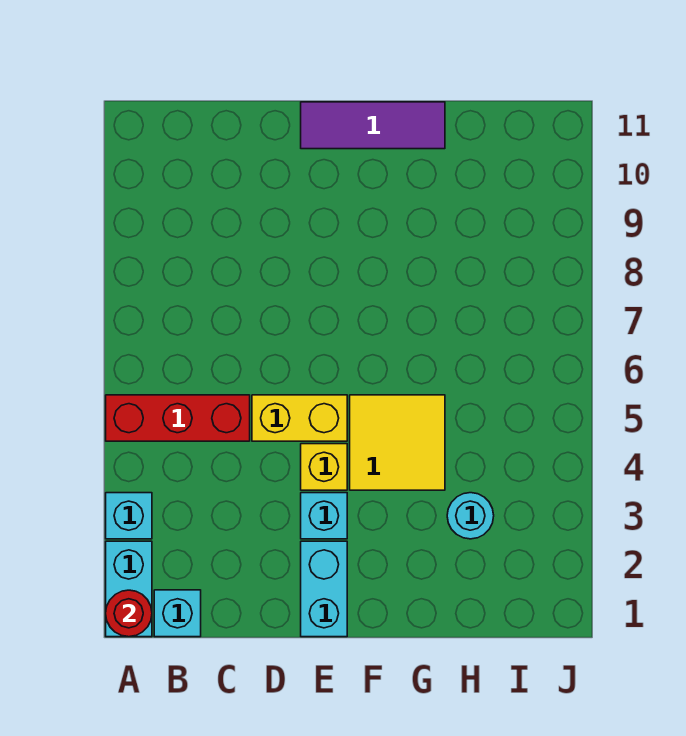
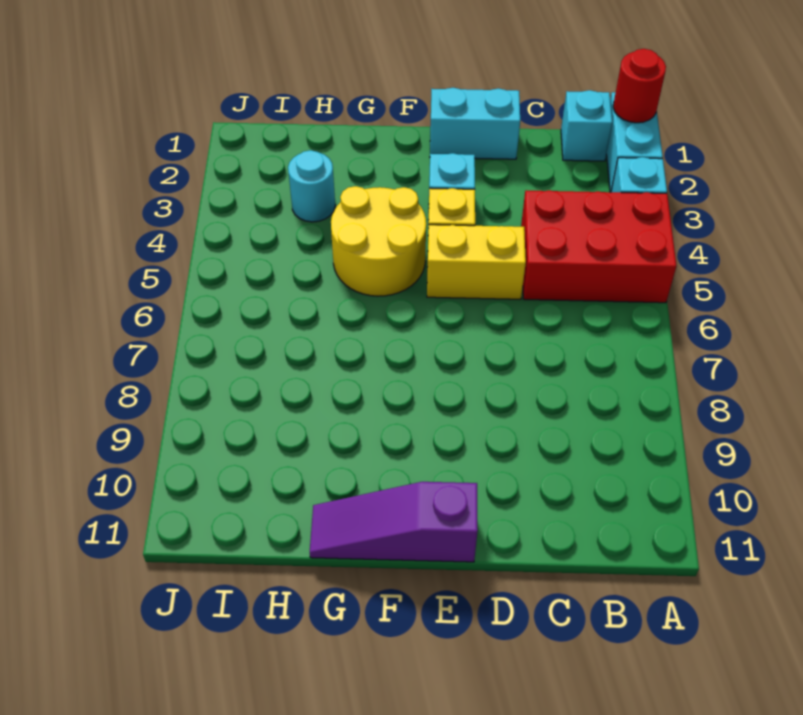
red 1x3 brick [106,395,250,441] -> red 2x3 brick [521,190,676,303]
cyan 1x2 brick [301,541,347,637] -> cyan 1x2 brick turned to [430,88,520,159]
purple 1x3 tile [301,102,445,149] -> purple 1x3 slope [310,482,478,562]
yellow 2x2 tile [350,395,445,490] -> yellow 2x2 round brick [331,186,426,296]

